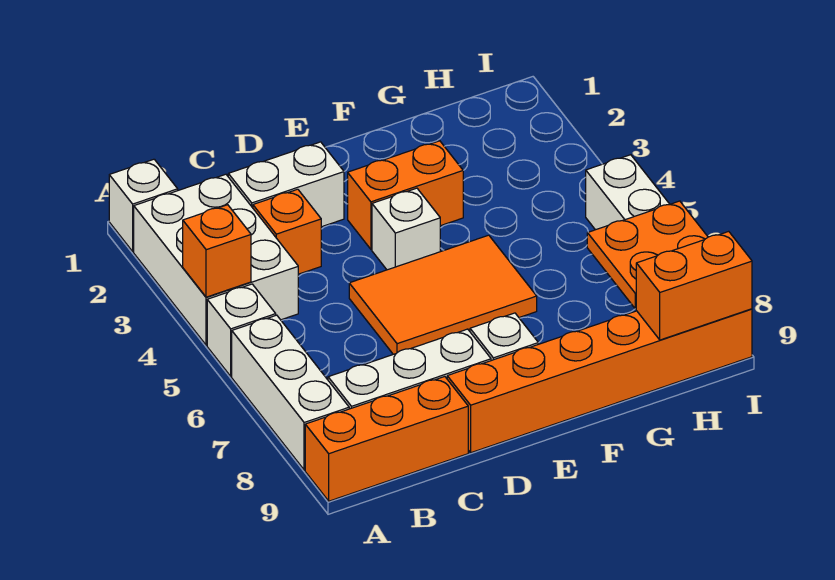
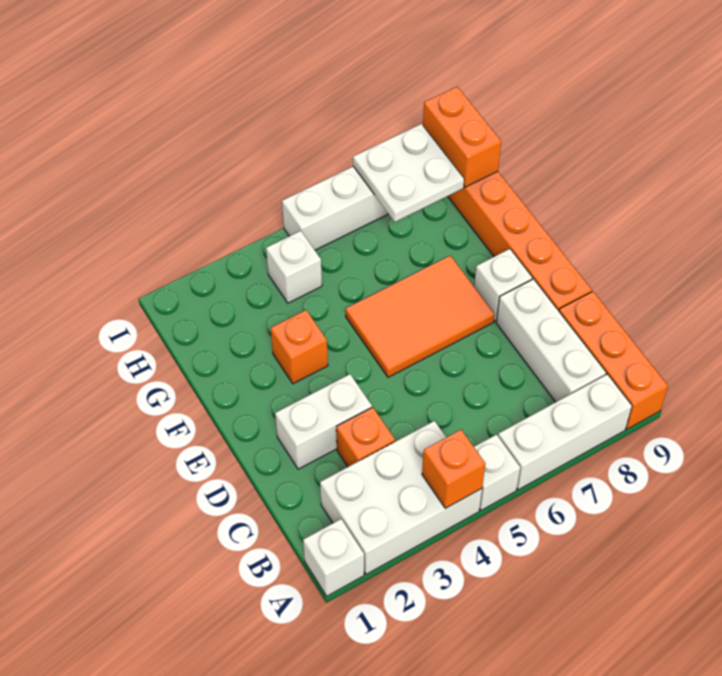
white 1x2 brick [228,142,344,227] -> white 1x2 brick turned to [275,374,372,469]
orange 2x3 tile [349,235,537,354] -> orange 2x3 tile turned to [346,256,494,377]
orange 1x2 brick [348,141,463,249] -> orange 1x1 brick [271,310,328,384]
white 1x1 brick [372,188,440,270] -> white 1x1 brick moved to [266,231,322,303]
orange 2x2 plate [587,201,708,309] -> white 2x2 plate [353,124,464,222]

